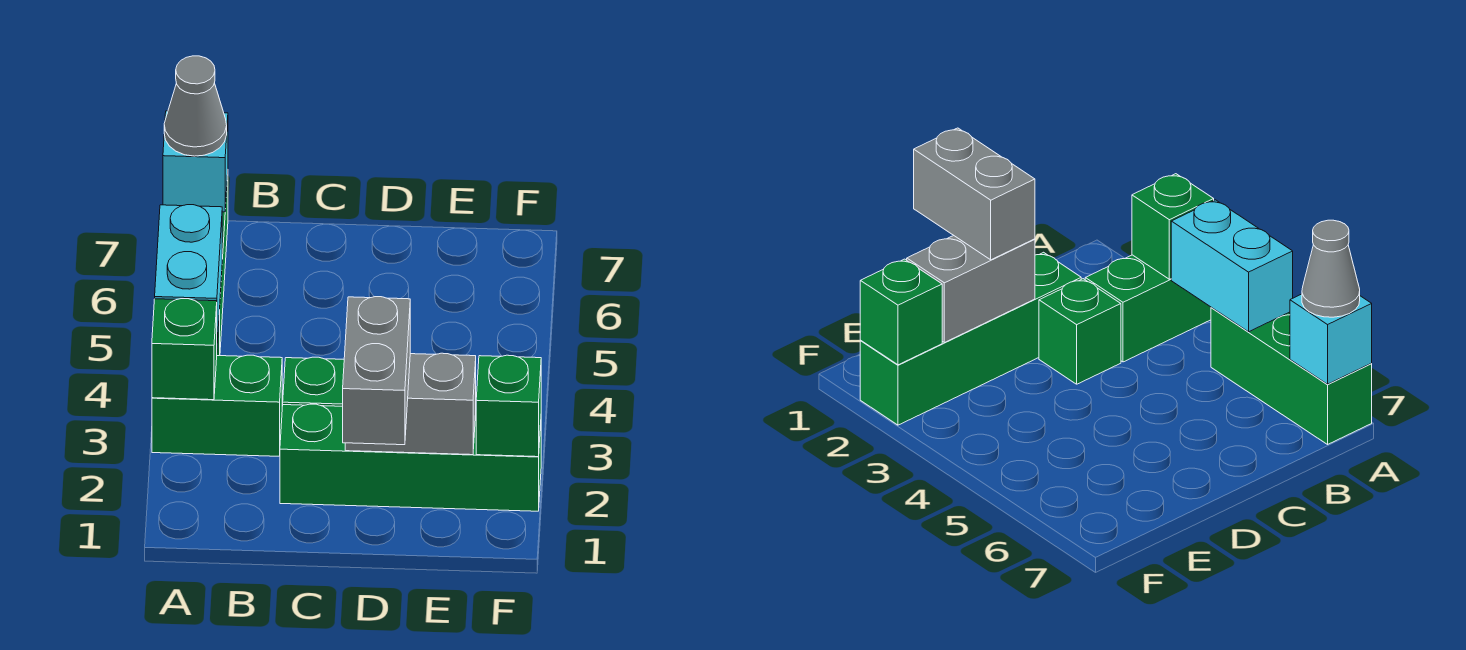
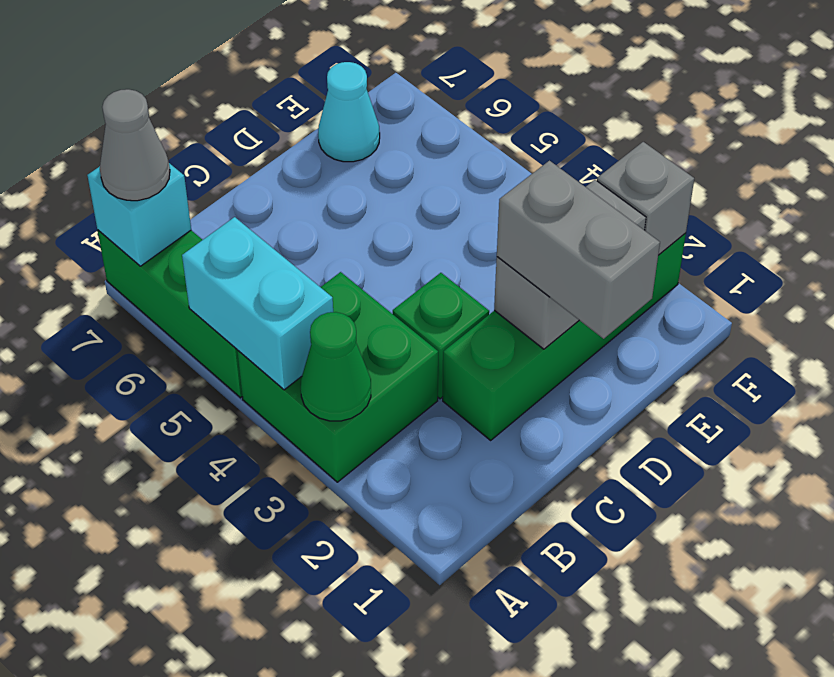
green 1x2 brick [152,355,282,456] -> green 2x2 brick [237,272,438,482]
green 1x1 brick [152,299,217,400] -> green 1x1 cone [301,312,371,421]
none -> cyan 1x1 cone [318,62,380,162]
green 1x1 brick [476,355,541,457] -> grey 1x1 brick [597,142,694,255]

